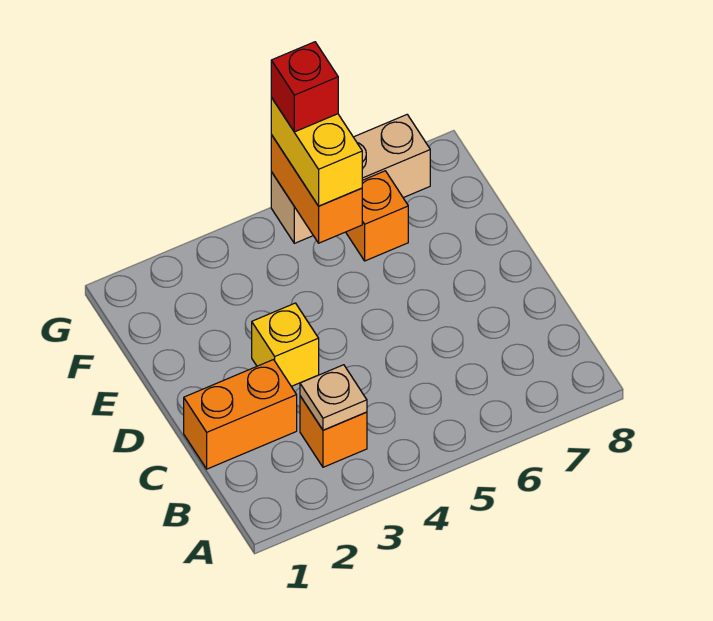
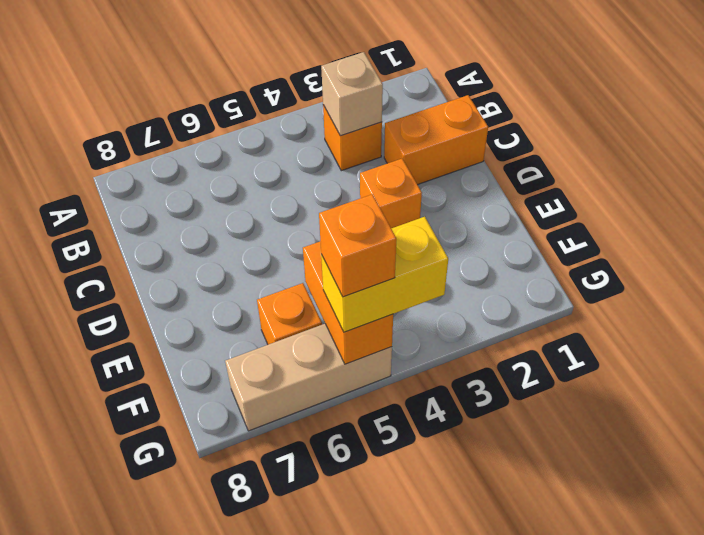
tan 1x1 plate [300,365,367,430] -> tan 1x1 brick [321,52,383,136]
yellow 1x1 brick [252,303,319,386] -> orange 1x1 brick [360,159,422,228]
yellow 1x2 brick [271,98,362,206] -> yellow 1x2 brick turned to [321,217,448,332]
red 1x1 brick [271,42,338,132] -> orange 1x1 brick [319,194,396,297]

